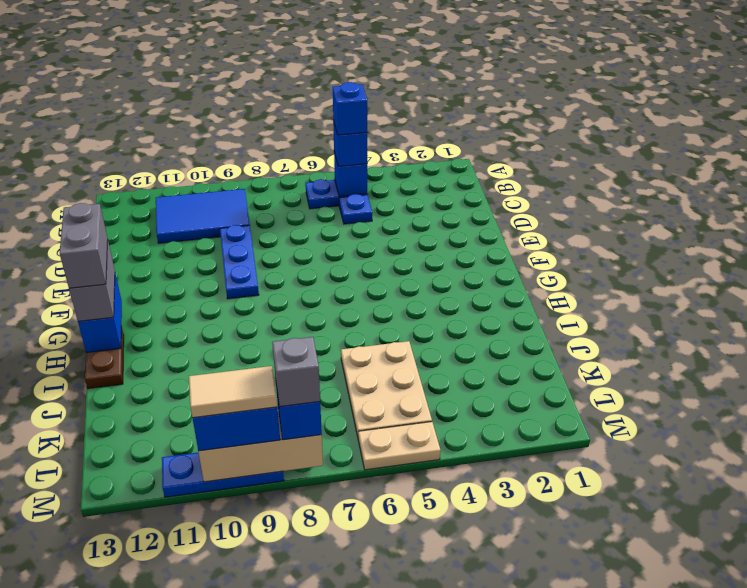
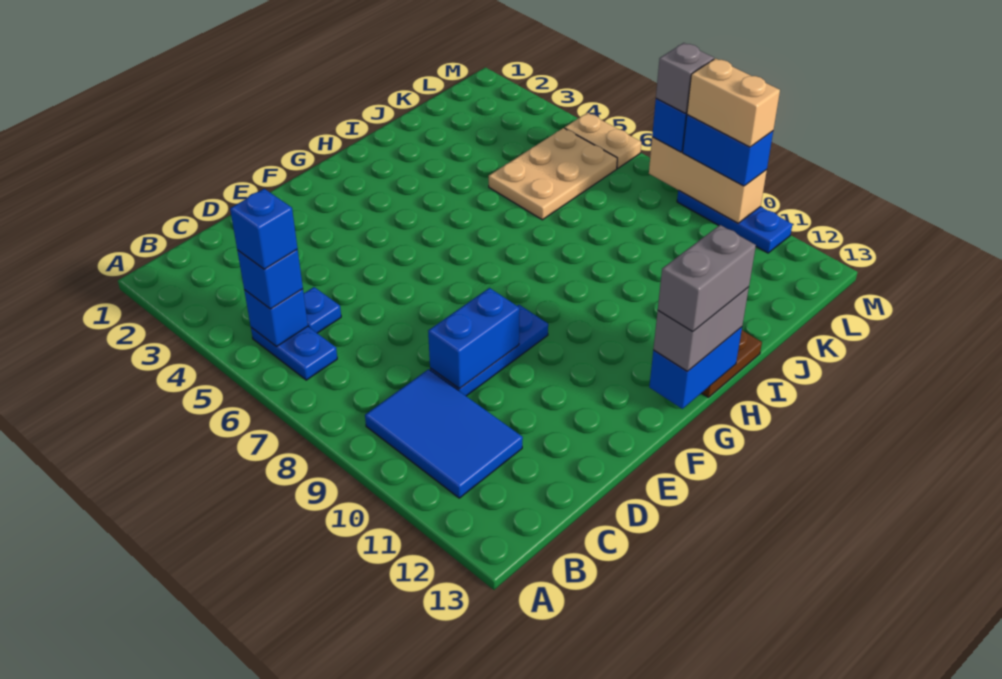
none -> blue 1x2 brick [428,288,520,388]
tan 1x2 tile [189,366,277,418] -> tan 1x2 brick [687,58,780,147]

